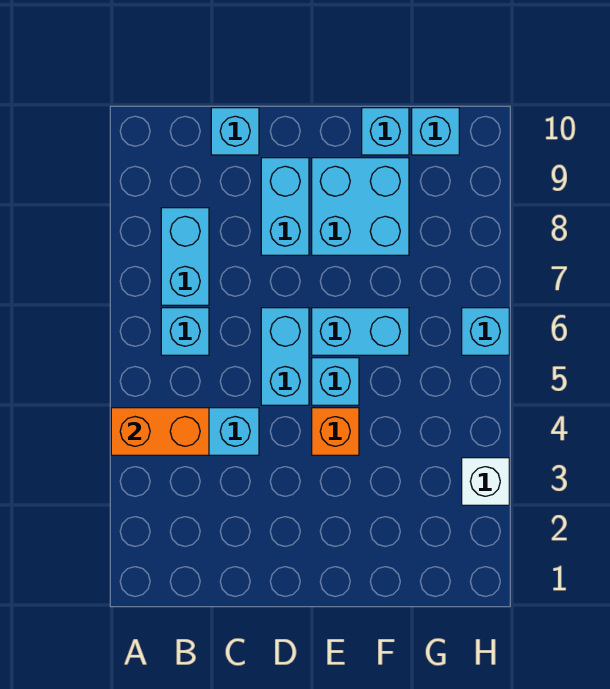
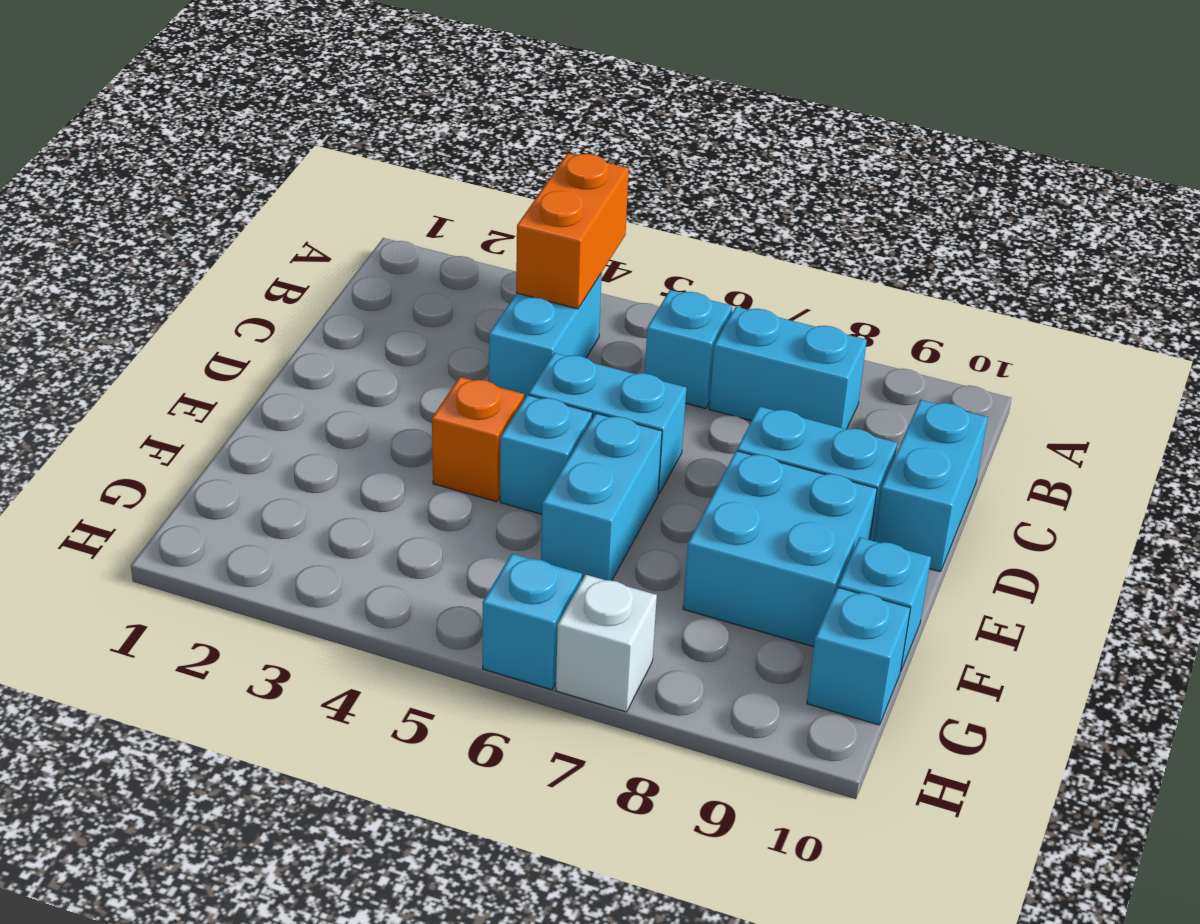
cyan 1x1 brick [211,108,259,155] -> cyan 1x2 brick [874,400,988,572]
white 1x1 brick [462,458,509,505] -> white 1x1 brick moved to [556,575,657,712]

